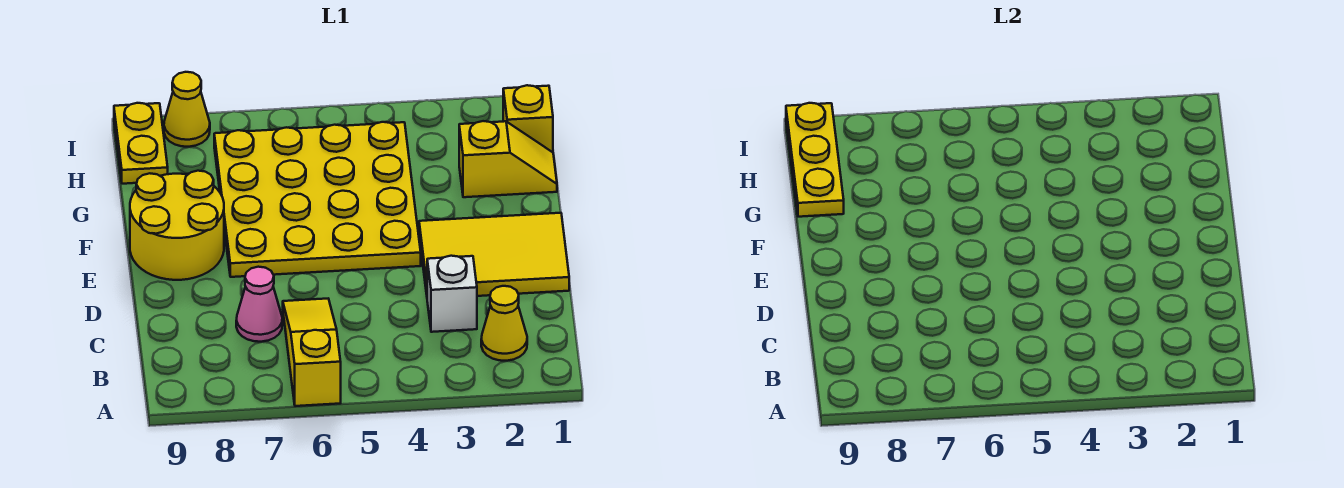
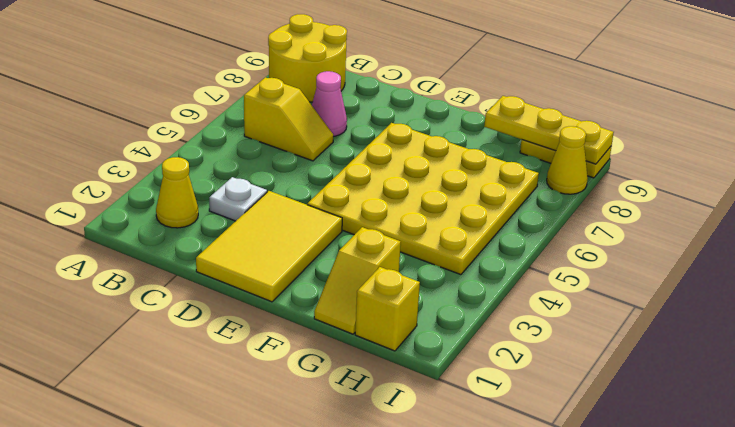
yellow 1x3 slope [283,299,341,406] -> yellow 1x2 slope [244,77,333,161]
white 1x1 brick [427,256,477,332] -> white 1x1 plate [209,177,267,221]
yellow 2x2 round brick [130,171,224,280] -> yellow 2x2 round brick moved to [268,14,347,102]

